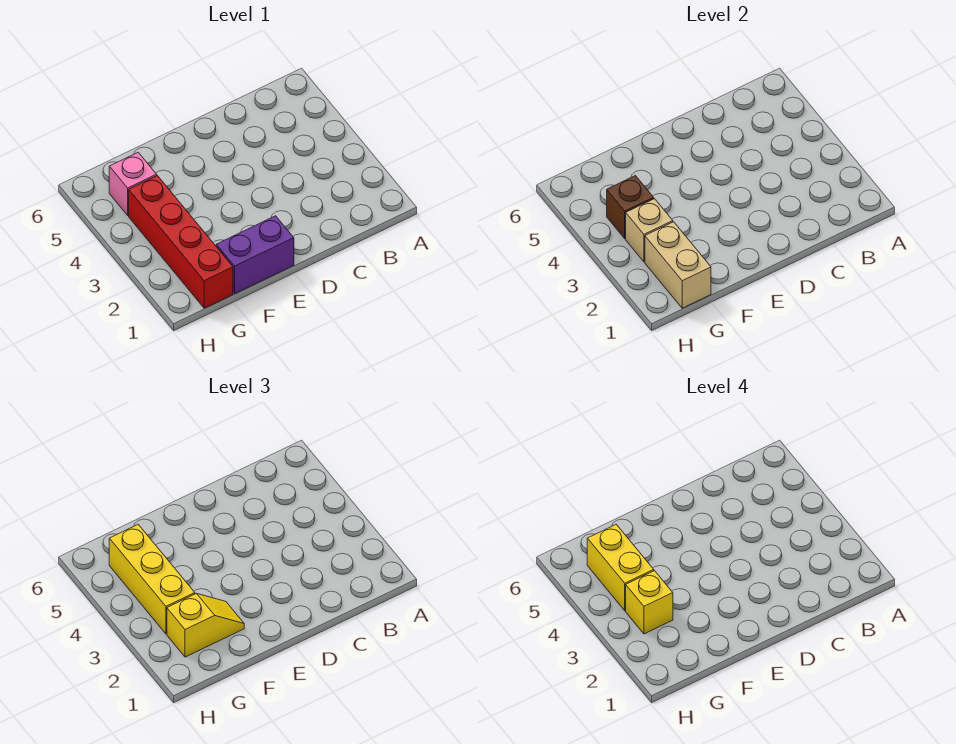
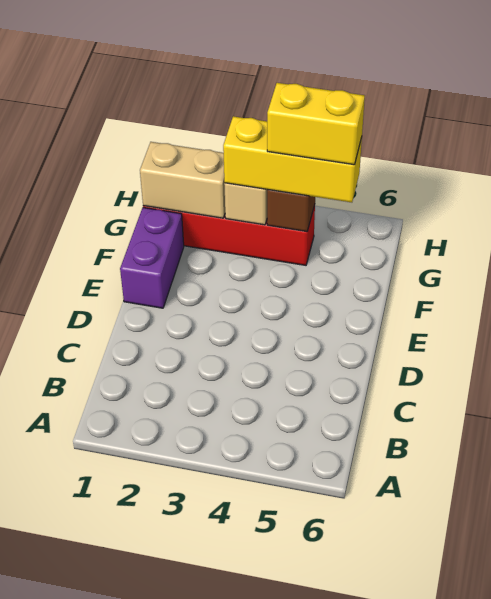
yellow 1x2 slope [167,593,244,657] -> none
yellow 1x1 brick [626,571,673,634] -> none
pink 1x1 brick [109,152,157,215] -> none

